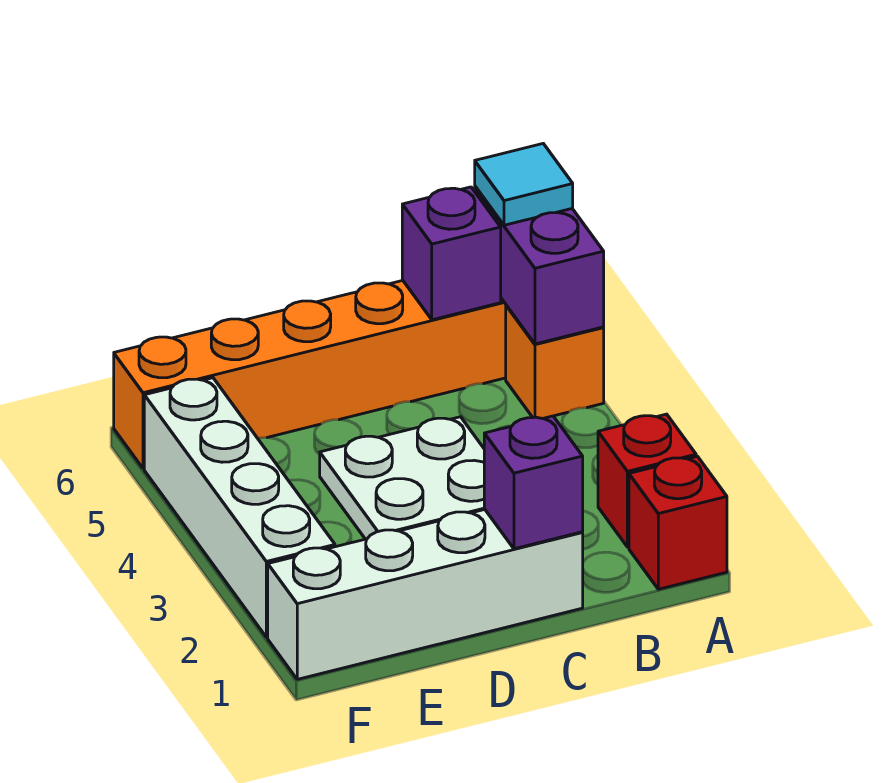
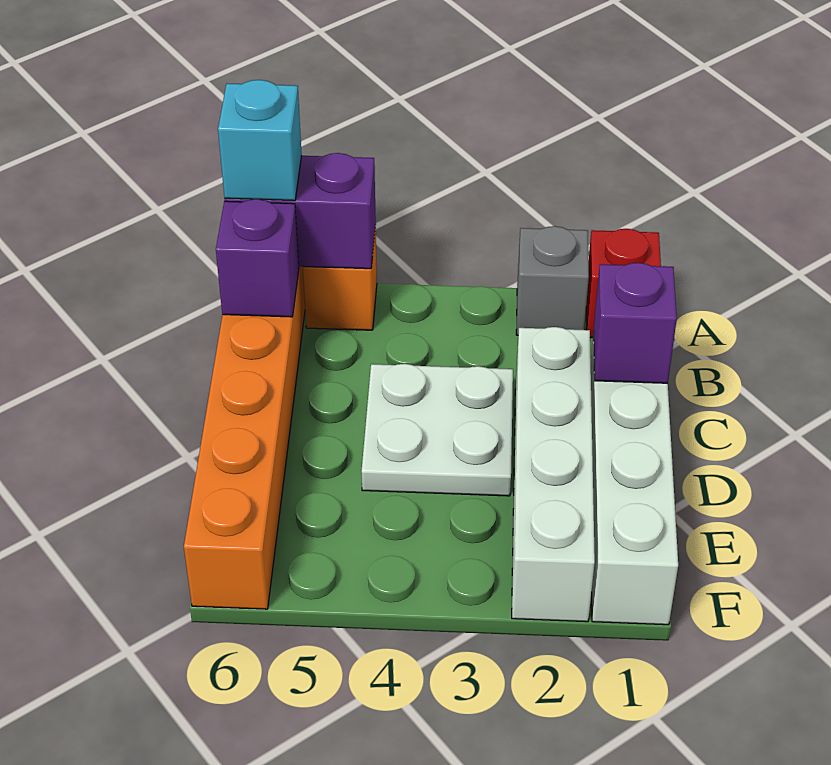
red 1x1 brick [598,414,696,547] -> grey 1x1 brick [516,226,589,335]
cyan 1x1 tile [475,144,573,225] -> cyan 1x1 brick [218,80,302,201]
white 1x4 brick [144,378,335,637] -> white 1x4 brick turned to [512,327,595,622]

